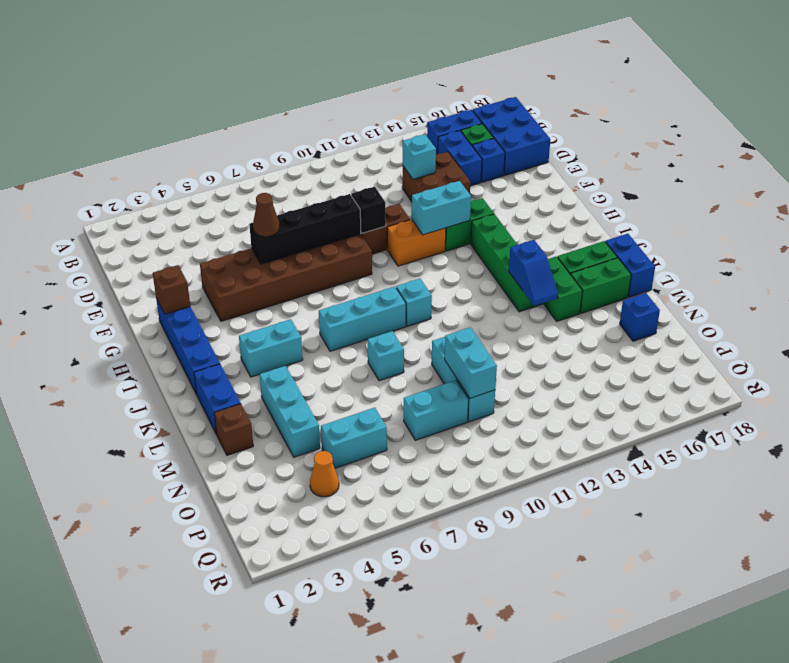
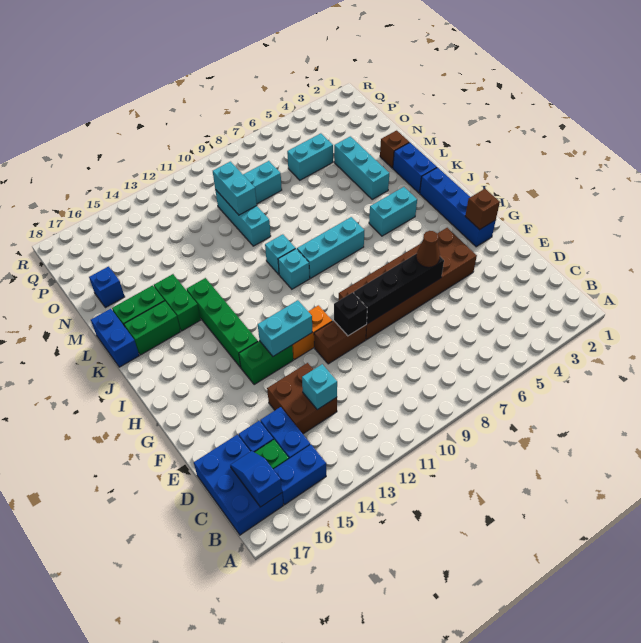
blue 1x2 slope [509,240,558,306] -> blue 1x2 slope moved to [230,451,282,507]
cyan 1x1 brick [368,331,404,381] -> cyan 1x1 brick moved to [265,234,296,274]
orange 1x1 cone [310,451,339,497] -> none

